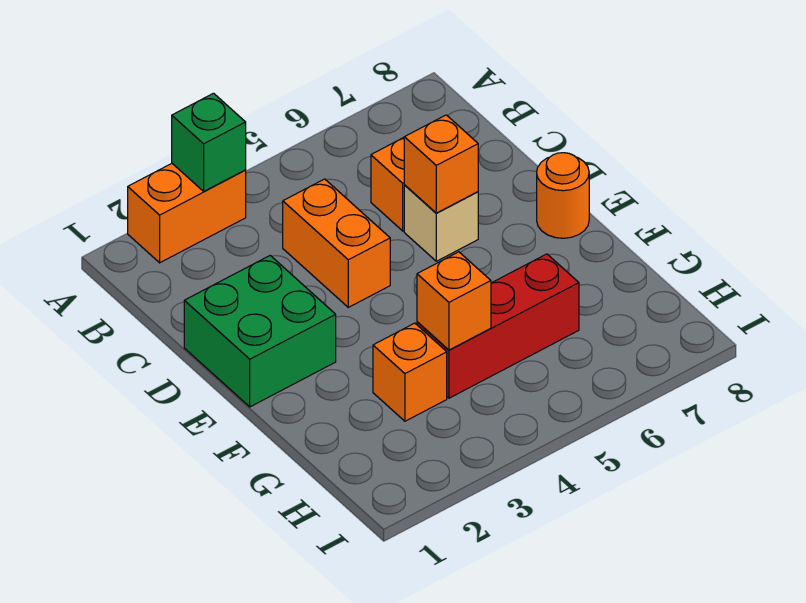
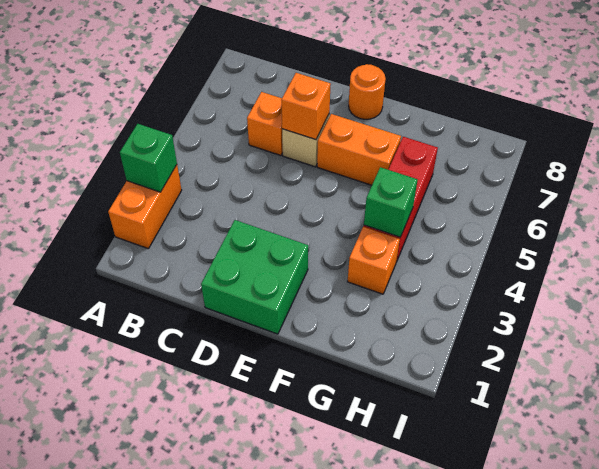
orange 1x2 brick [283,179,390,307] -> orange 1x2 brick moved to [317,114,401,185]
orange 1x1 brick [417,252,491,350] -> green 1x1 brick [364,167,418,237]

